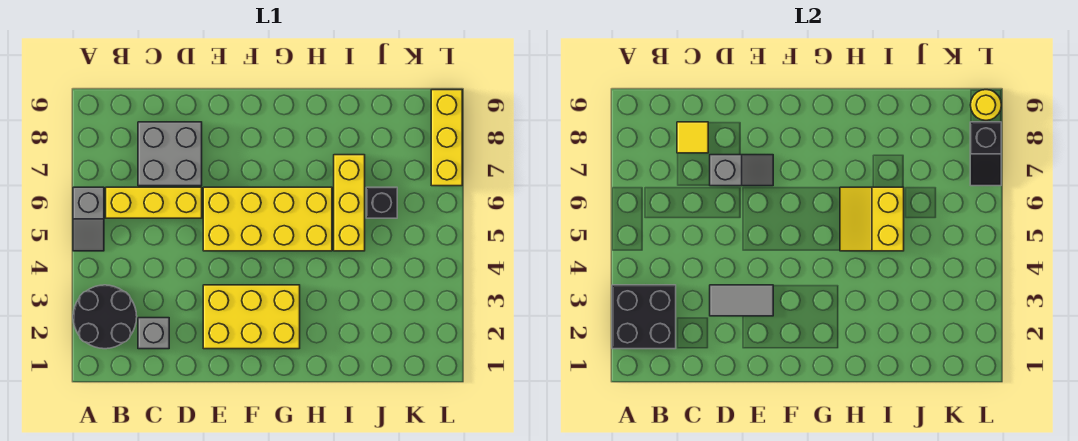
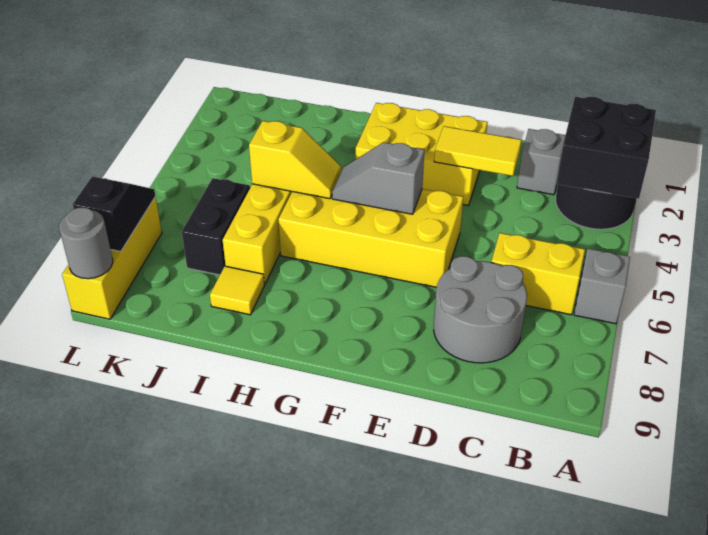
yellow 1x3 brick [106,187,202,218] -> yellow 1x2 brick [491,233,585,315]
grey 2x2 brick [138,122,202,186] -> grey 2x2 round brick [434,256,527,363]
yellow 1x1 tile [677,122,708,153] -> yellow 1x1 tile moved to [210,266,264,315]
grey 1x2 tile [710,285,773,316] -> yellow 1x2 tile [434,126,521,176]
grey 1x2 slope [710,155,773,186] -> grey 1x2 slope moved to [332,142,425,214]
yellow 2x2 slope [840,187,904,251] -> yellow 1x2 slope [249,121,342,199]
black 1x1 brick [366,187,397,218] -> black 1x2 brick [182,178,250,275]
yellow 1x1 round brick [971,90,1001,120] -> grey 1x1 round brick [59,208,113,279]

